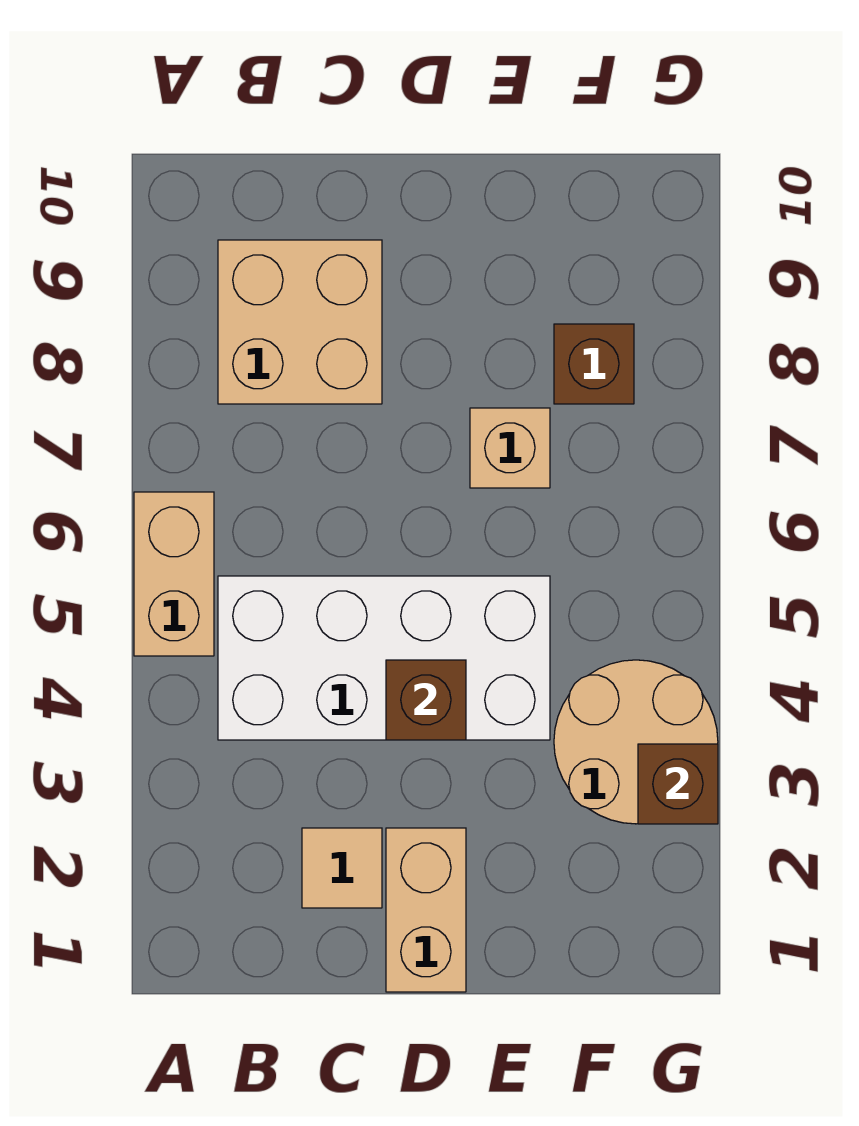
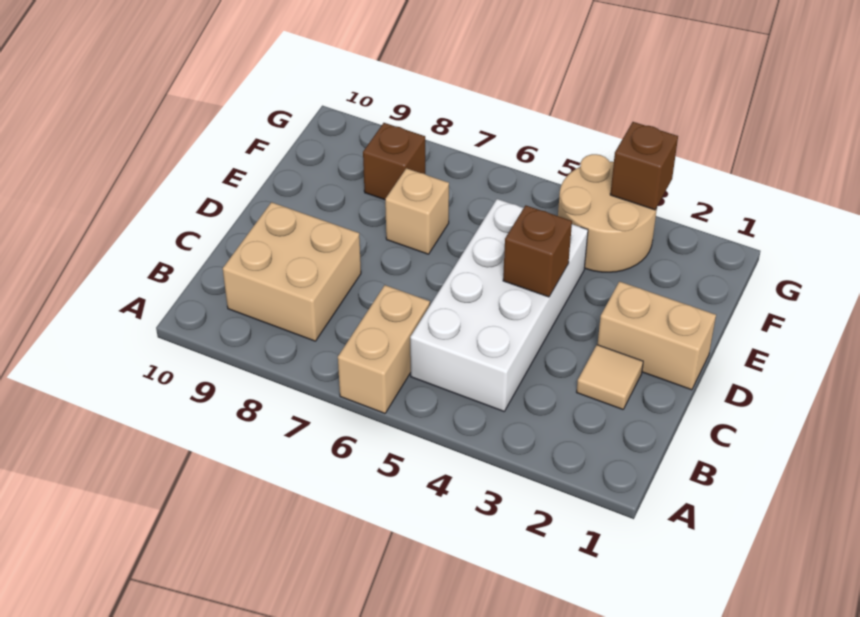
tan 1x2 brick [134,492,214,656] -> tan 1x2 brick turned to [338,285,430,413]

